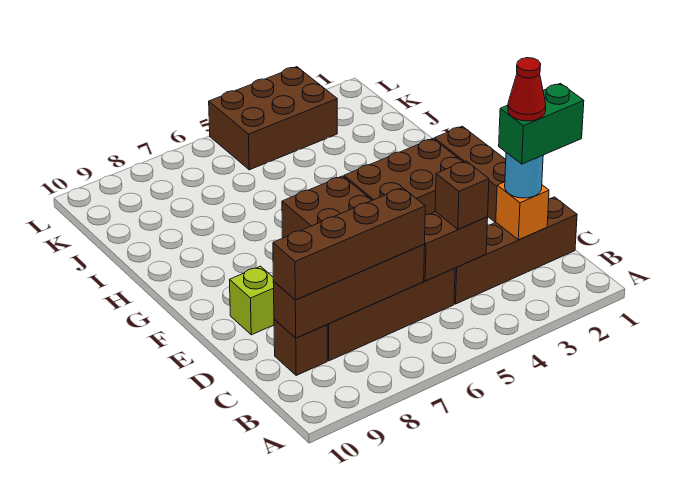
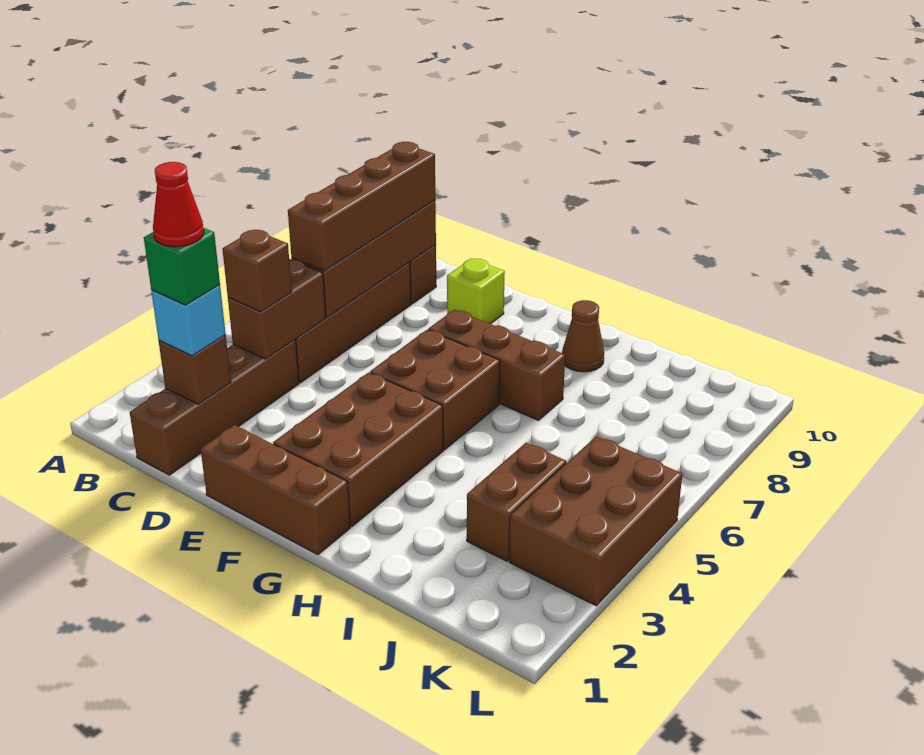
green 1x2 brick [499,83,584,164] -> green 1x1 brick [144,228,220,305]
orange 1x1 brick [496,182,549,240] -> brown 1x1 brick [159,335,231,404]
cyan 1x1 round brick [505,153,543,198] -> cyan 1x1 brick [151,285,226,356]
none -> brown 1x3 brick [428,310,565,420]
none -> brown 1x1 cone [562,300,604,372]
none -> brown 1x2 brick [467,443,566,561]

